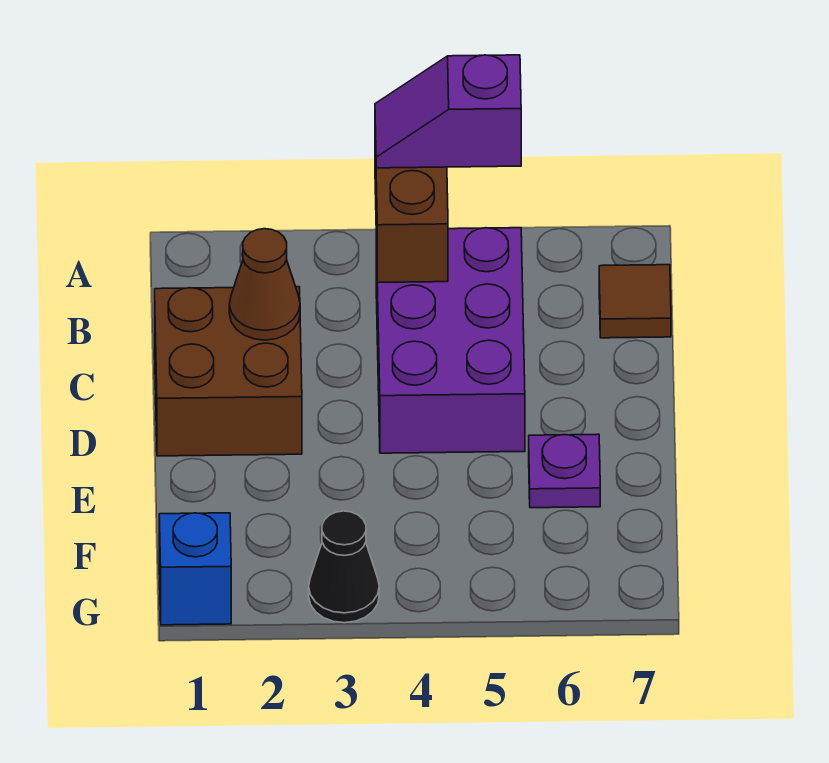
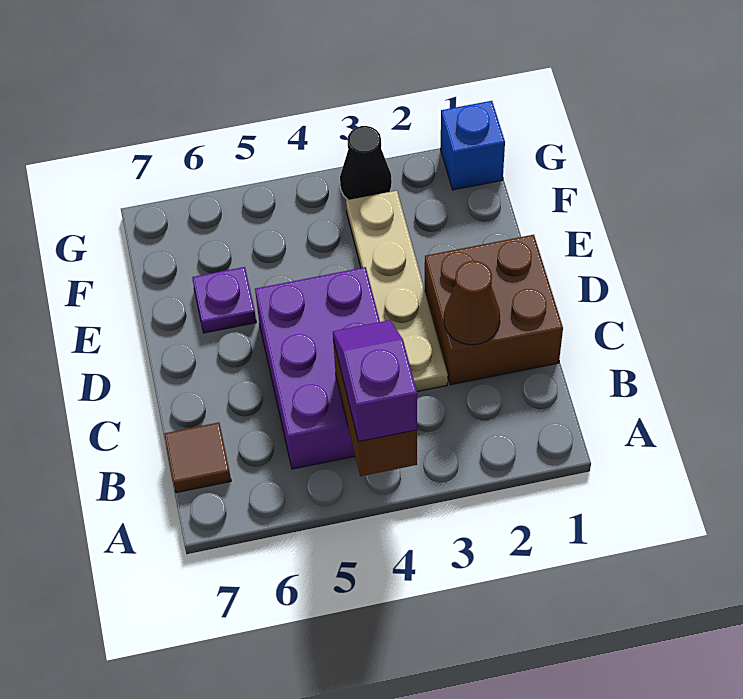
purple 1x2 slope [375,55,521,168] -> purple 1x2 slope turned to [333,320,417,442]
none -> tan 1x4 plate [346,191,448,391]

